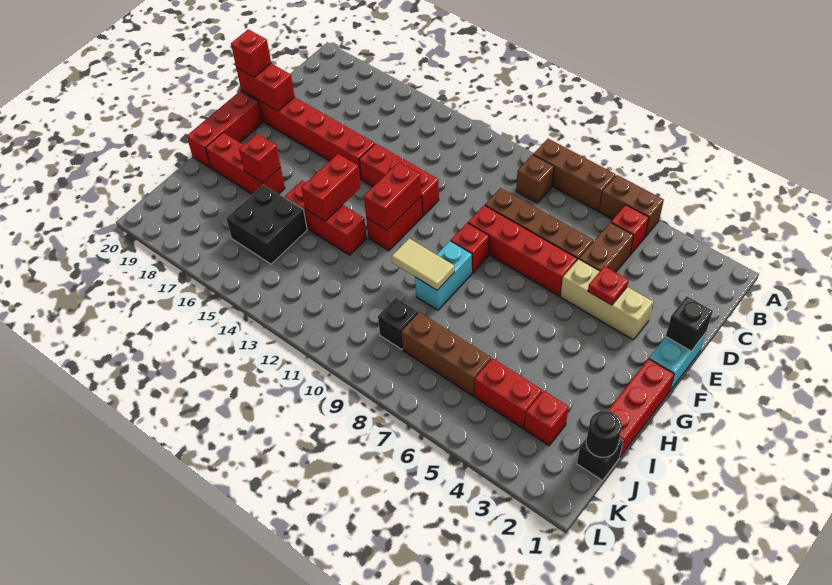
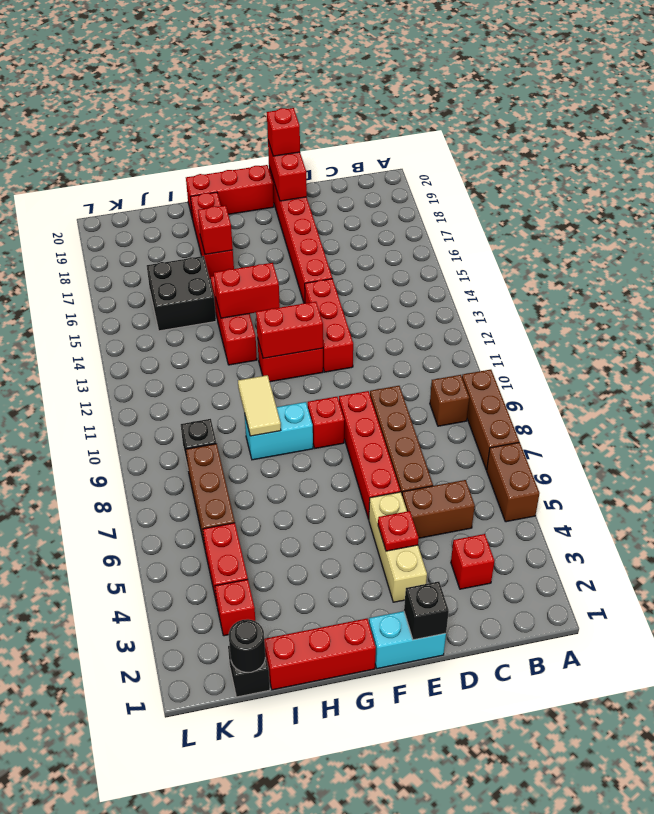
red 1x1 brick [611,205,649,255] -> red 1x1 brick moved to [451,534,494,589]

